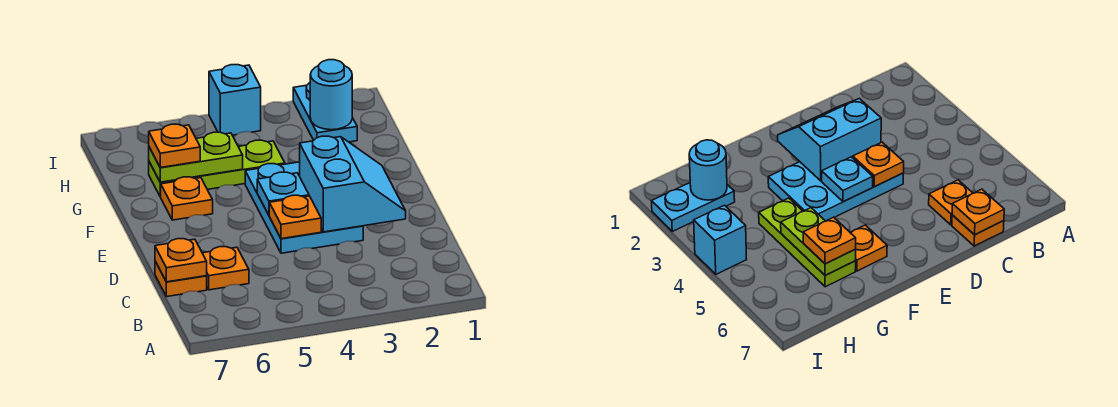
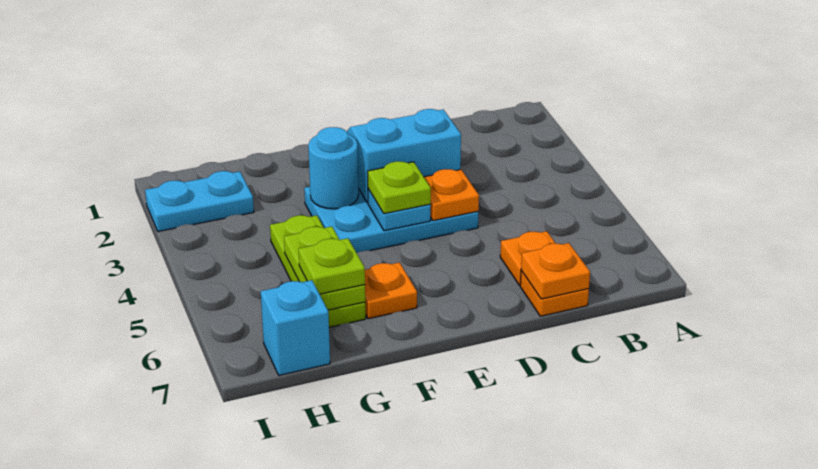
none -> lime 1x1 plate [368,161,431,214]
orange 1x1 plate [149,124,200,168] -> lime 1x1 plate [299,238,365,294]
cyan 1x1 round brick [310,60,352,130] -> cyan 1x1 round brick moved to [308,127,359,209]
cyan 1x1 brick [209,65,261,135] -> cyan 1x1 brick moved to [261,280,330,375]

